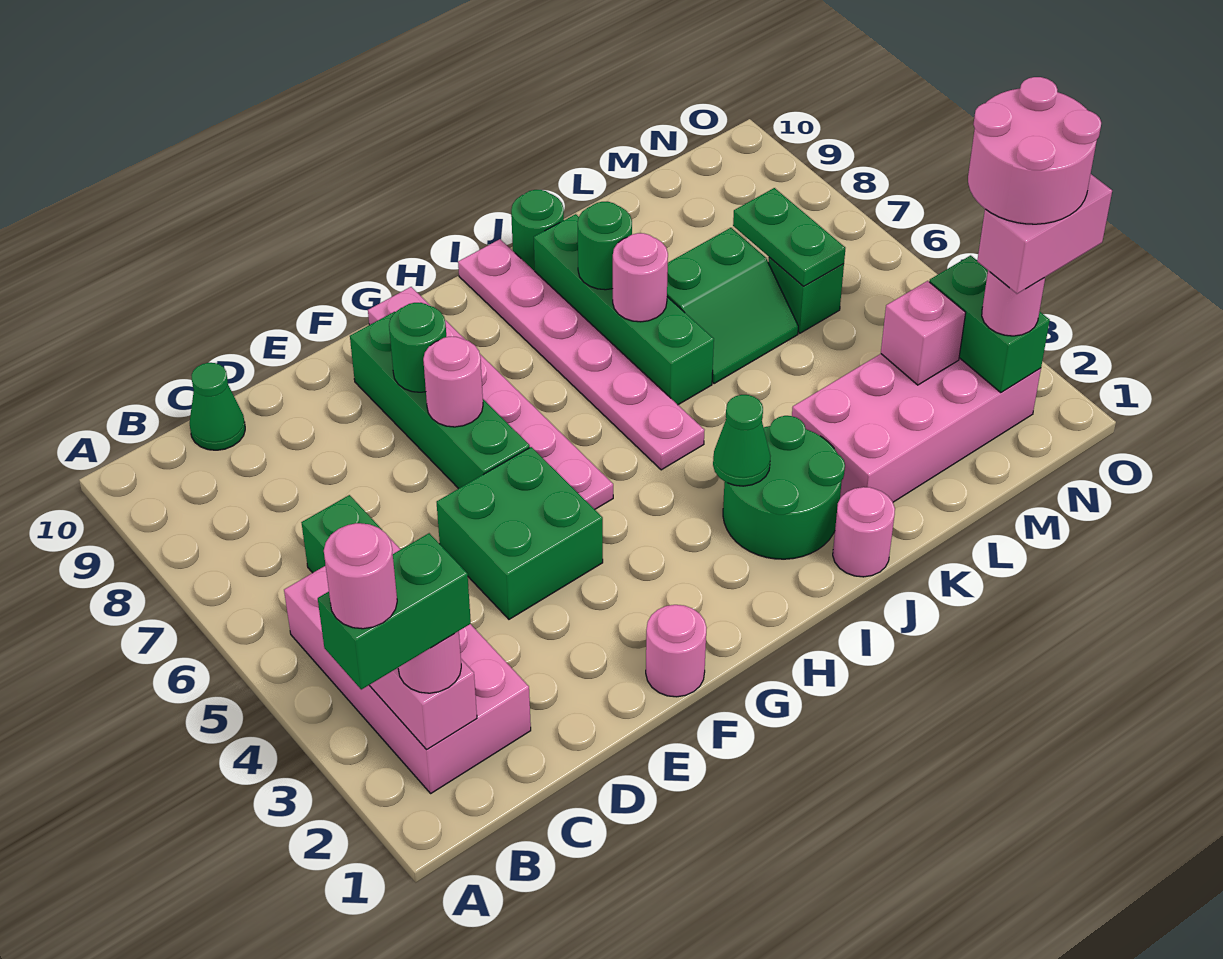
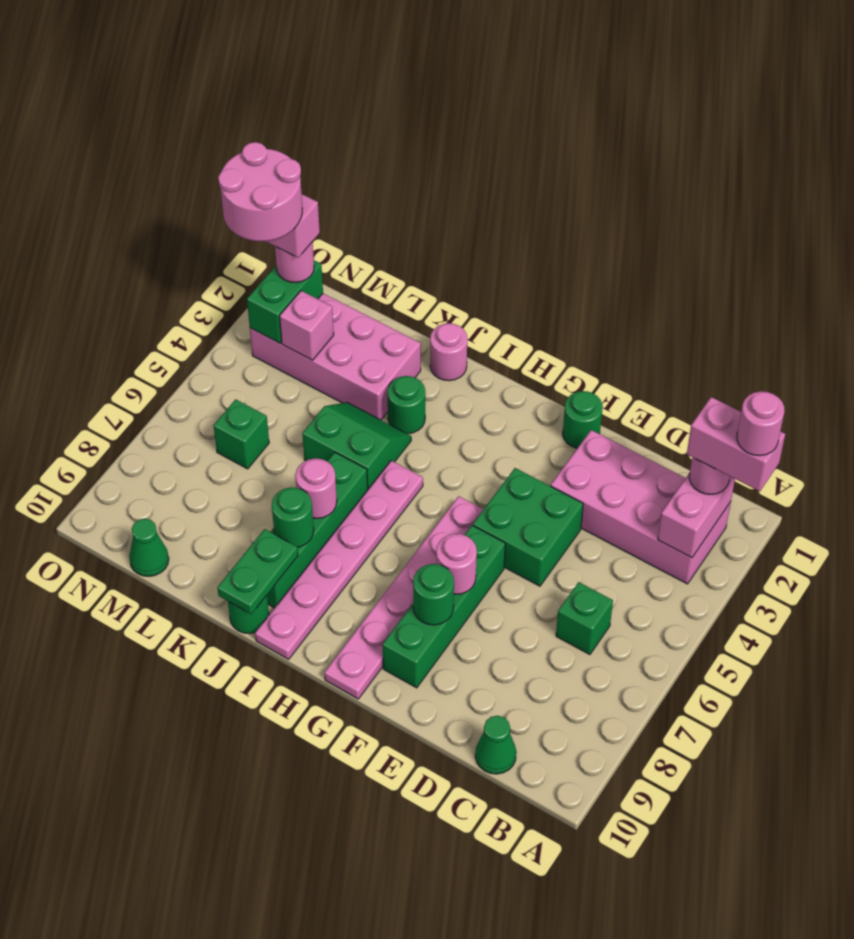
green 1x2 brick [318,533,471,689] -> pink 1x2 brick [687,397,785,491]
pink 2x4 brick [284,536,531,793] -> pink 2x4 brick turned to [551,430,731,584]
pink 1x1 round brick [646,605,707,697] -> green 1x1 round brick [563,391,603,448]
green 2x2 round brick [723,416,845,559] -> green 1x1 round brick [387,376,425,434]
green 1x1 cone [713,395,770,486] -> green 1x1 cone moved to [129,519,169,576]
green 2x2 slope [667,228,798,384] -> green 2x2 slope moved to [302,402,411,489]
green 1x2 plate [733,188,845,286] -> green 1x2 plate moved to [217,529,298,614]

